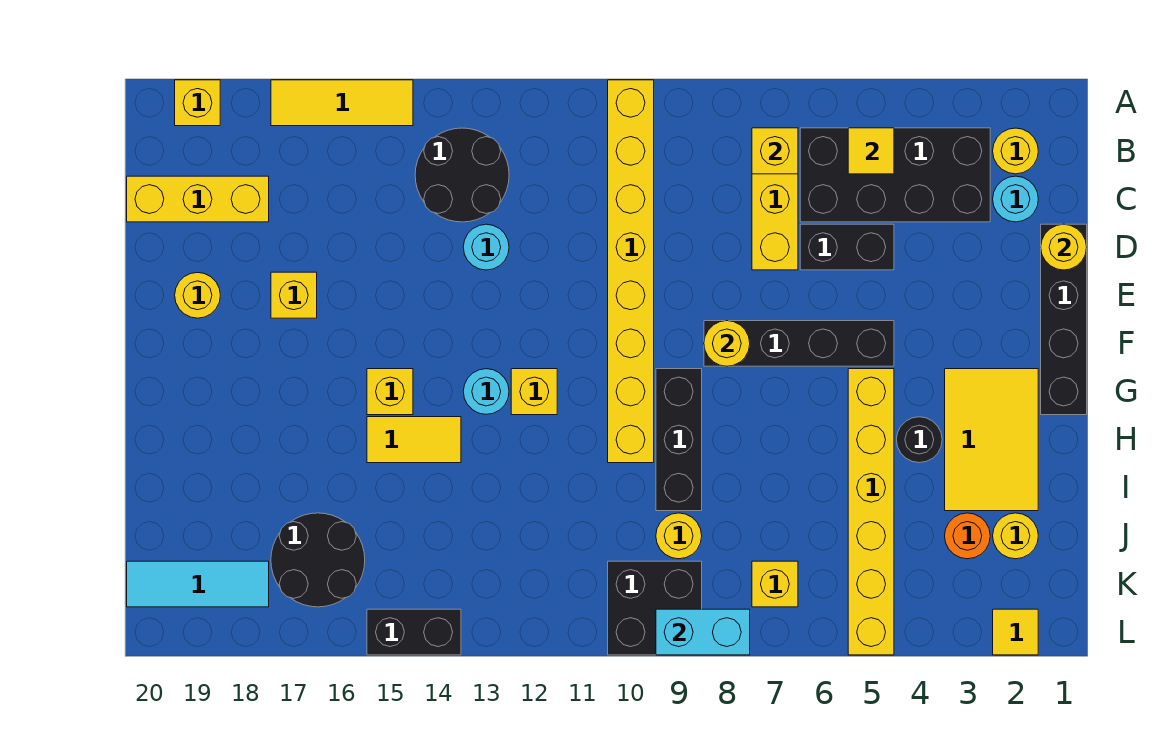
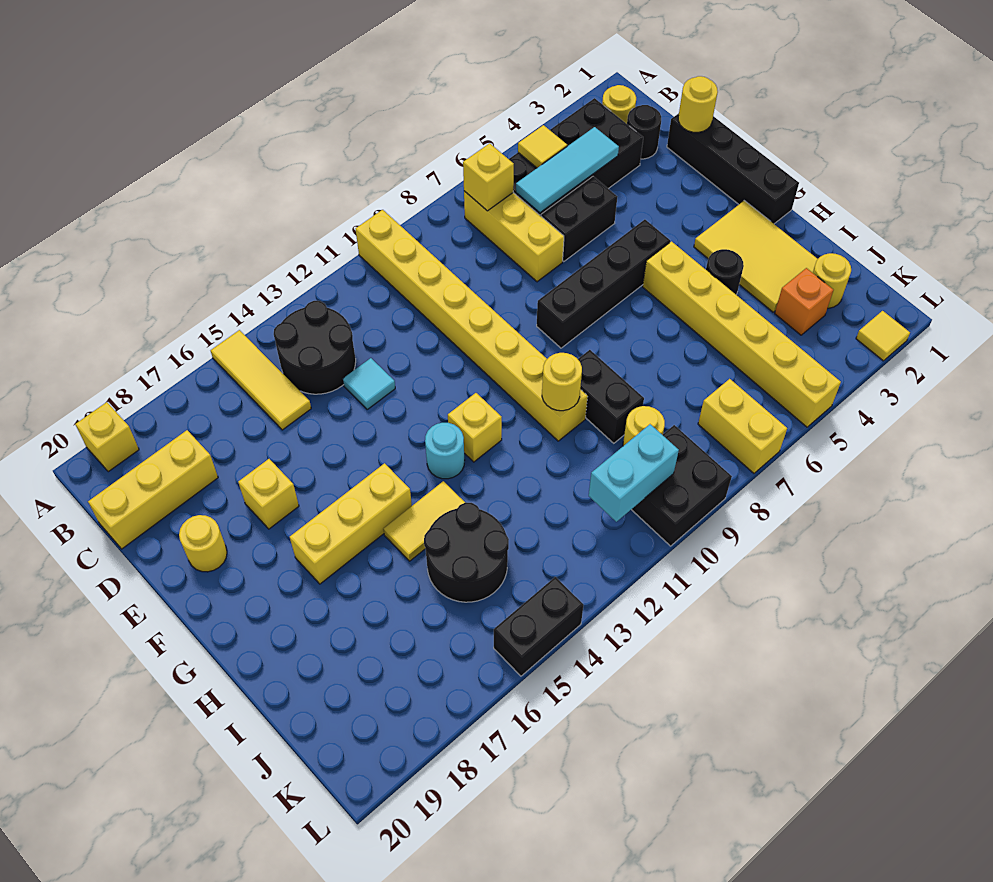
yellow 1x3 tile [271,80,413,126] -> yellow 1x3 tile turned to [211,330,311,430]
cyan 1x1 round brick [993,176,1038,222] -> black 1x1 round brick [627,105,661,159]
cyan 1x1 round brick [463,224,509,270] -> cyan 1x1 tile [343,358,395,409]
yellow 1x1 round brick [704,321,750,366] -> yellow 1x1 round brick moved to [542,353,582,411]
black 1x3 brick [656,369,702,511] -> black 1x2 brick [578,350,644,443]
yellow 1x1 brick [367,369,413,415] -> yellow 1x3 brick [290,463,412,584]
orange 1x1 round brick [945,513,990,559] -> orange 1x1 brick [775,268,833,335]
black 2x2 round brick [271,513,365,607] -> black 2x2 round brick moved to [424,502,509,602]
yellow 1x1 brick [752,561,798,607] -> yellow 1x2 brick [698,379,787,473]
cyan 1x3 tile [127,561,269,607] -> cyan 1x3 tile moved to [516,127,619,213]
cyan 1x2 brick [656,609,750,655] -> cyan 1x2 brick moved to [589,424,679,522]

